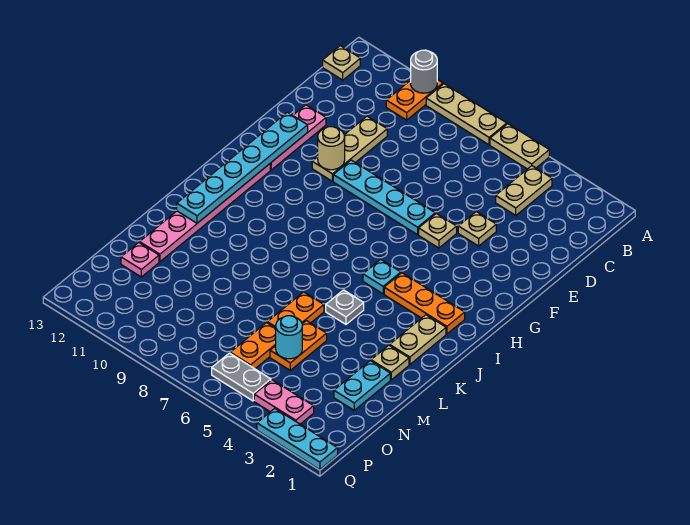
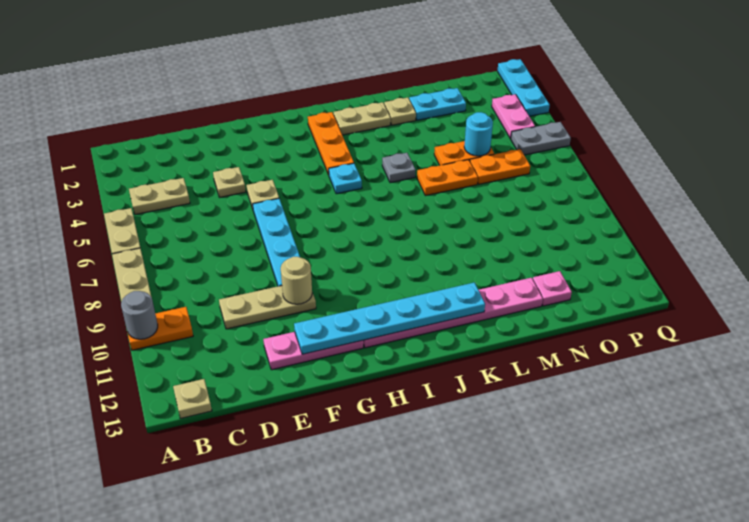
grey 1x2 plate [212,353,271,401] -> grey 1x2 plate turned to [511,122,571,155]

